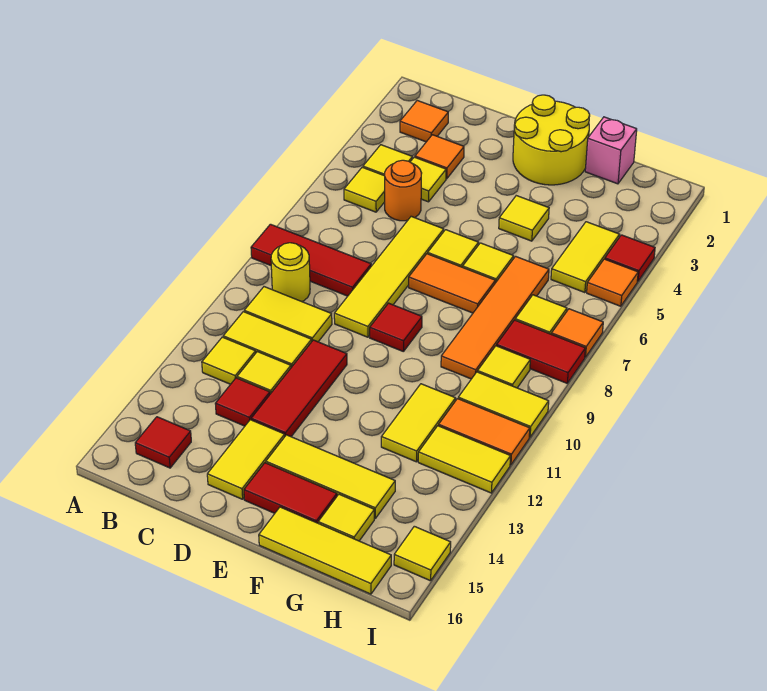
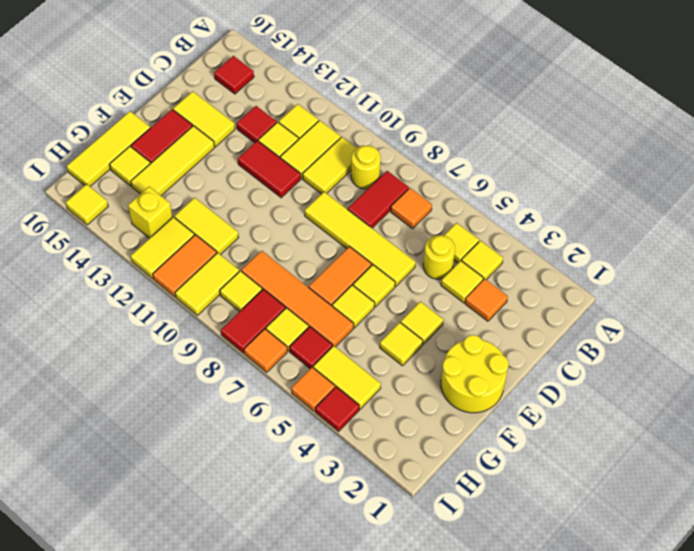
red 1x3 tile [251,224,371,296] -> red 1x2 tile [348,171,409,228]
orange 1x1 tile [400,101,448,142] -> orange 1x1 tile moved to [391,188,432,229]
orange 1x1 round brick [385,160,422,221] -> yellow 1x1 round brick [423,235,455,279]
red 1x3 tile [251,340,347,437] -> red 1x2 tile [238,141,301,198]
none -> yellow 1x1 tile [401,301,443,344]
red 1x1 tile [370,303,422,351] -> red 1x1 tile moved to [289,327,333,369]
pink 1x1 brick [585,117,637,184] -> none
none -> yellow 1x1 brick [128,187,172,238]

